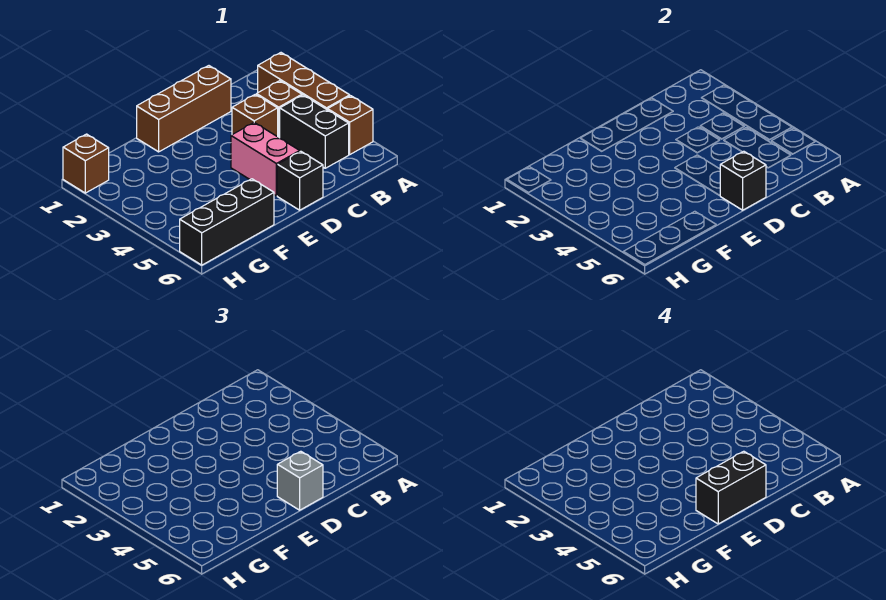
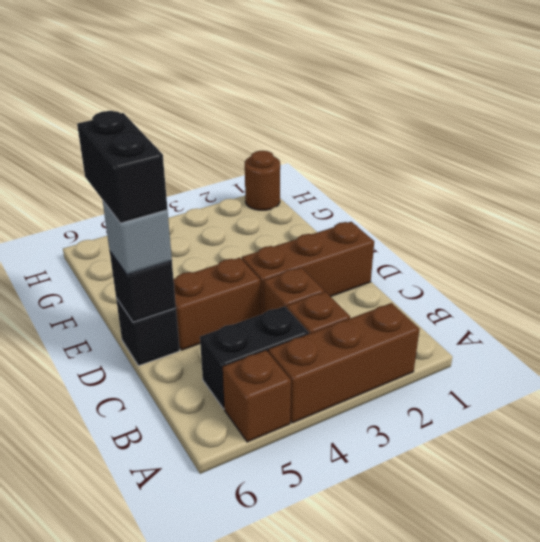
brown 1x3 brick [137,66,231,152] -> brown 1x3 brick turned to [242,222,374,315]
pink 1x2 brick [231,123,300,196] -> brown 1x2 brick [174,258,261,350]
black 1x3 brick [180,179,274,265] -> none
brown 1x1 brick [63,134,109,193] -> brown 1x1 round brick [245,151,280,210]

